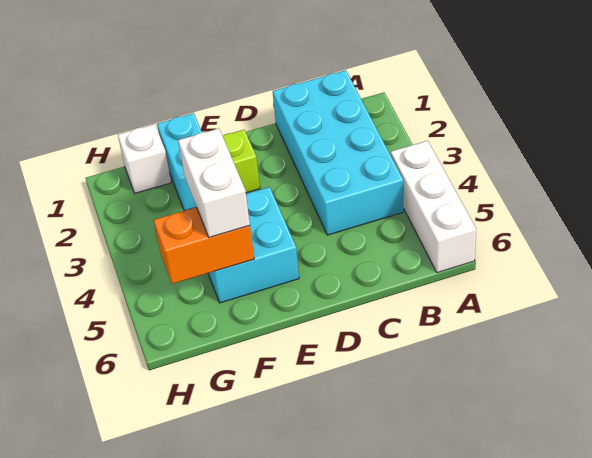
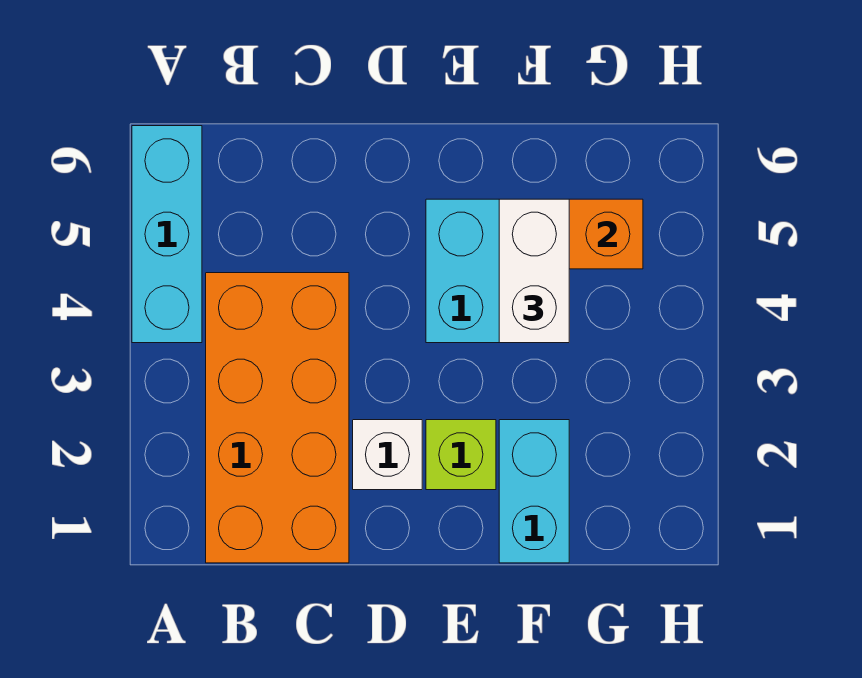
white 1x3 brick [391,141,476,273] -> cyan 1x3 brick [132,126,202,343]
cyan 2x4 brick [273,70,404,235] -> orange 2x4 brick [206,273,349,563]
white 1x1 brick [118,124,171,193] -> white 1x1 brick moved to [353,420,422,490]

